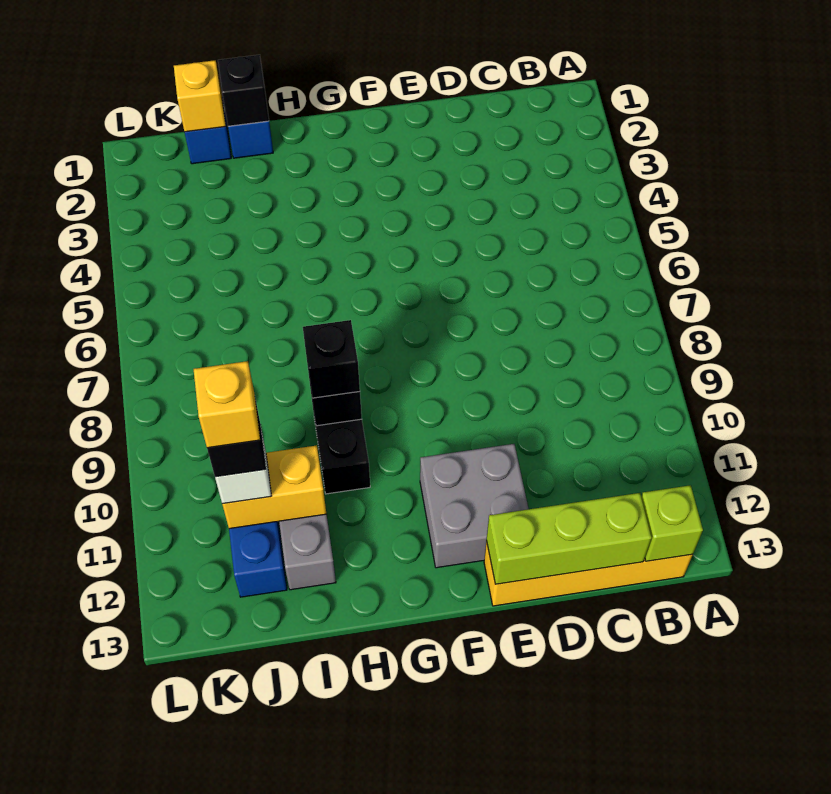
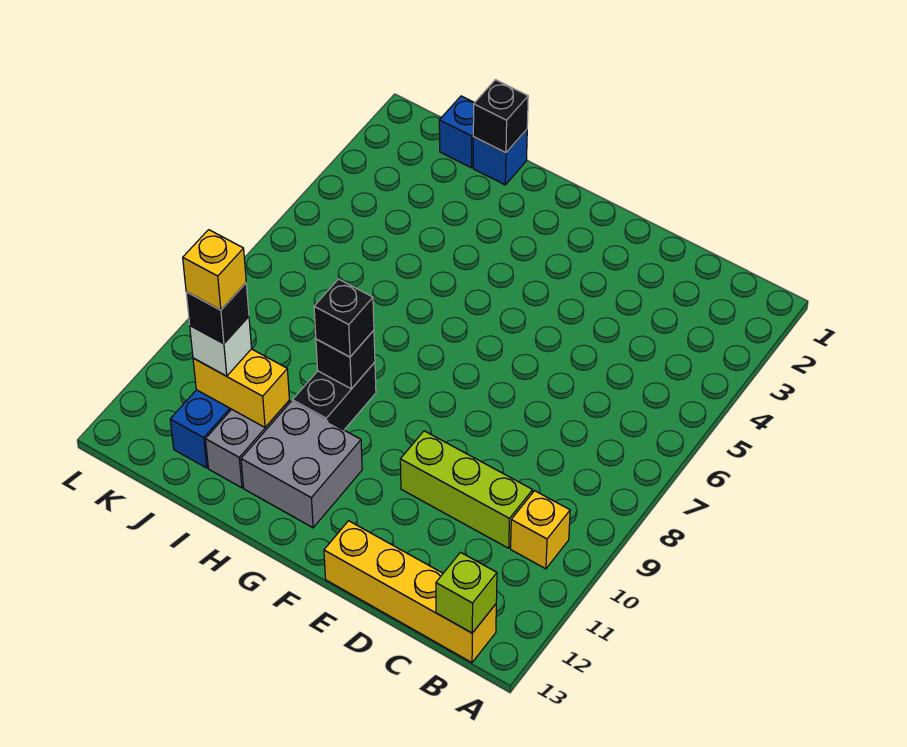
lime 1x3 brick [487,493,652,584] -> lime 1x3 brick moved to [400,431,533,548]
grey 2x2 brick [420,444,529,568] -> grey 2x2 brick moved to [241,401,362,528]
yellow 1x1 brick [174,60,226,132] -> yellow 1x1 brick moved to [511,491,570,569]

